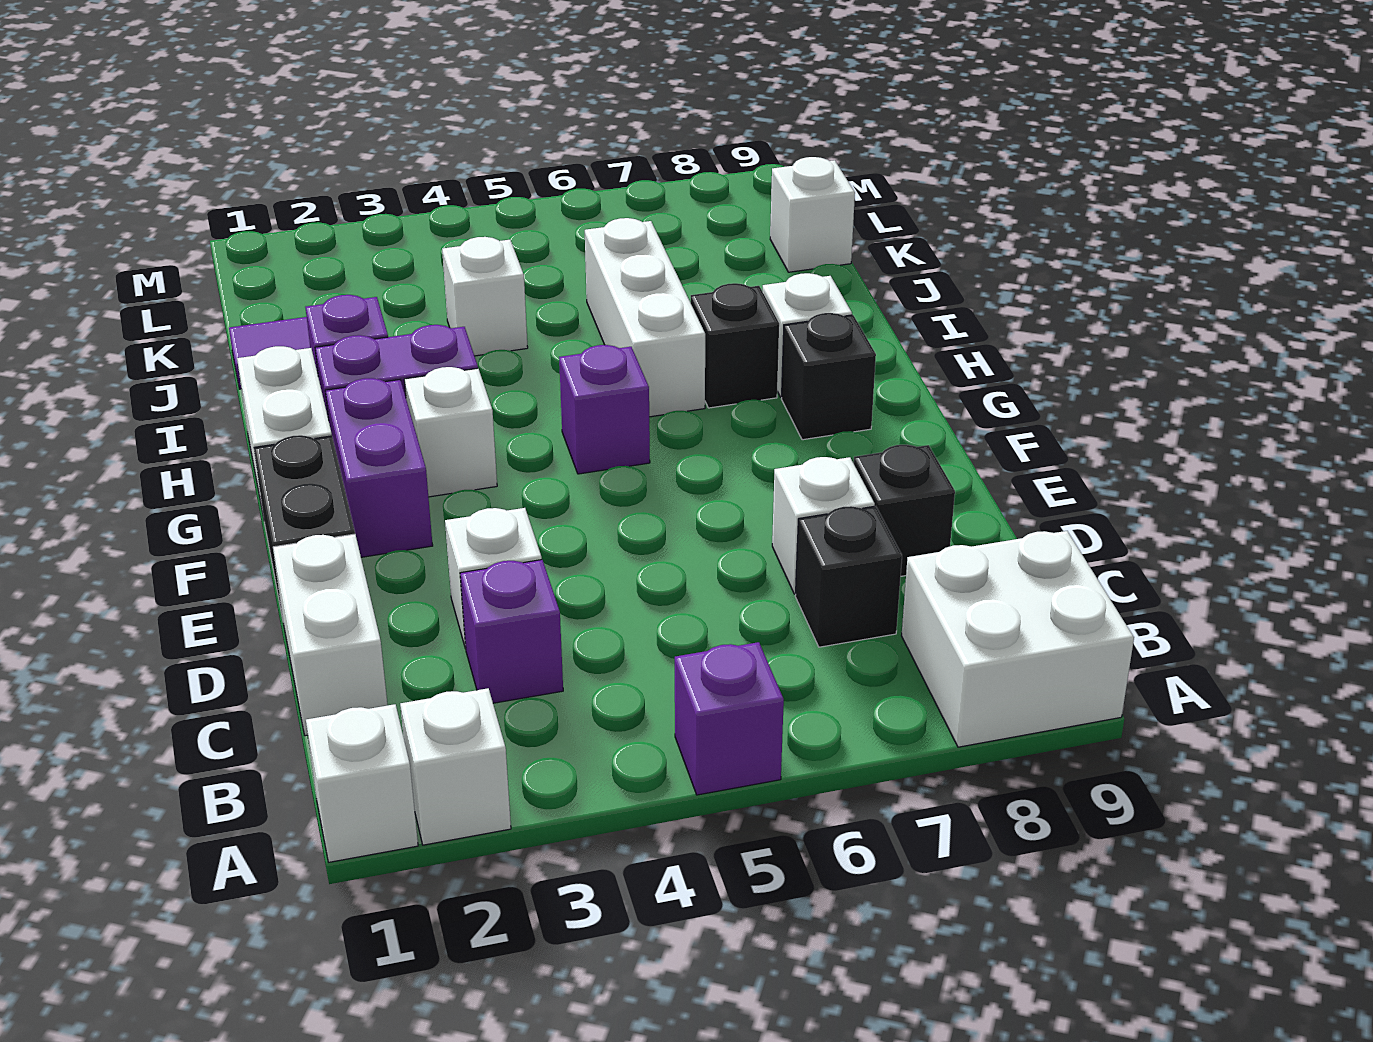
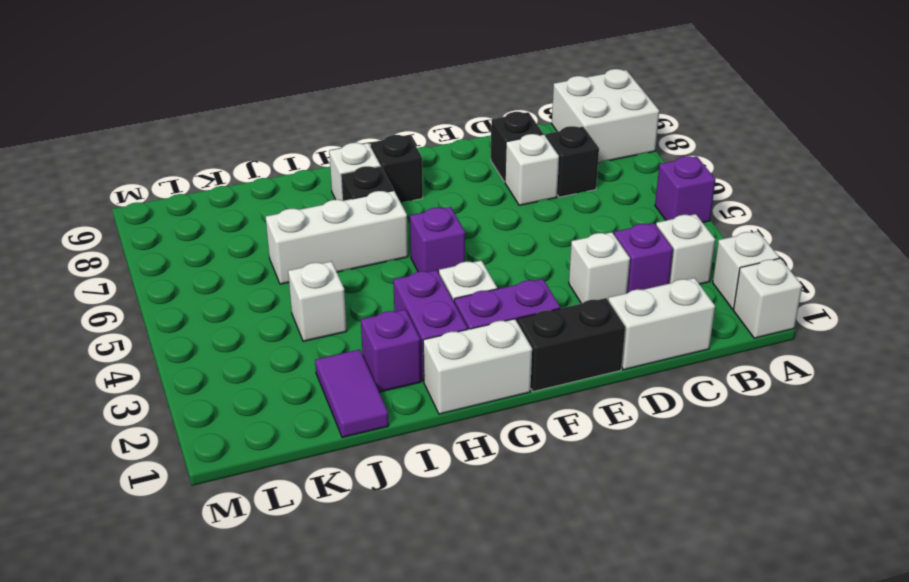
white 1x1 brick [770,157,855,272] -> white 1x1 brick moved to [656,214,715,284]

